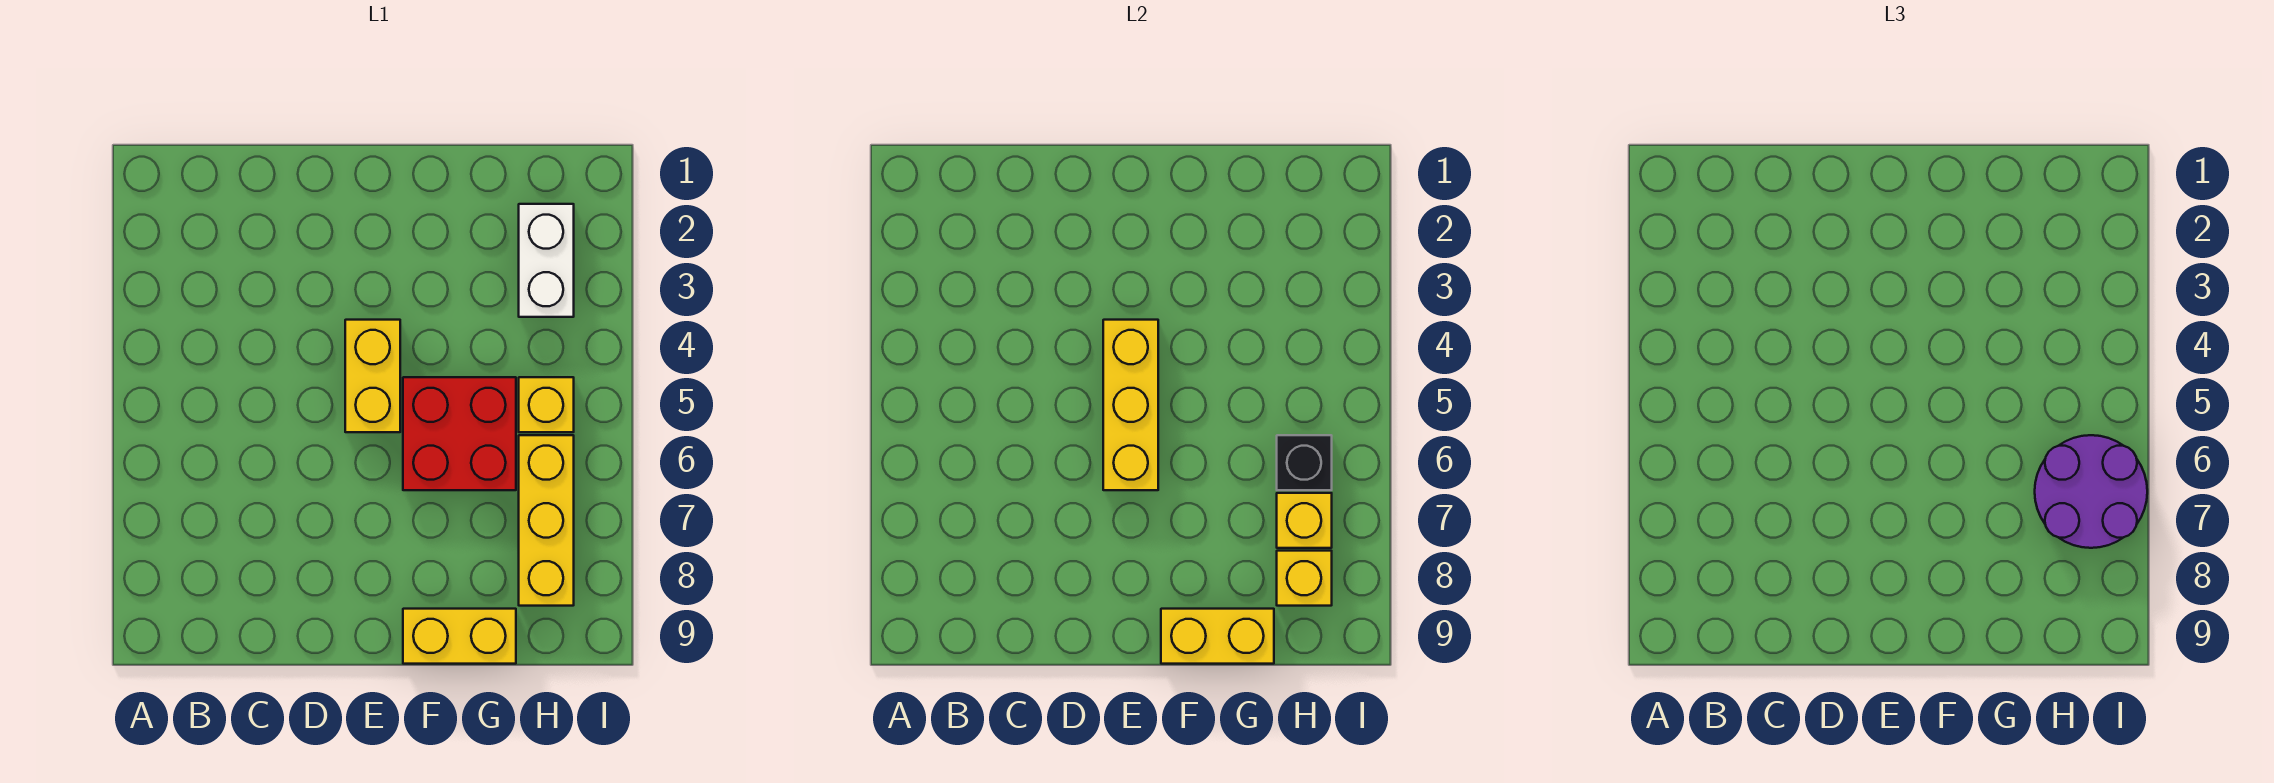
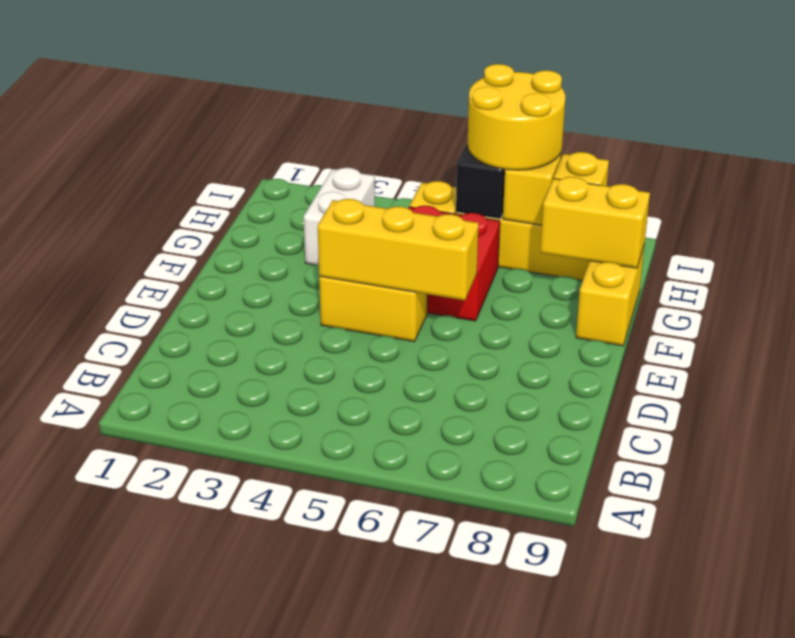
yellow 1x2 brick [1161,609,1274,664] -> yellow 1x2 brick turned to [540,177,650,268]
white 1x2 brick [519,204,574,317] -> white 1x2 brick turned to [303,168,375,265]
purple 2x2 round brick [2035,435,2147,548] -> yellow 2x2 round brick [467,64,565,170]

